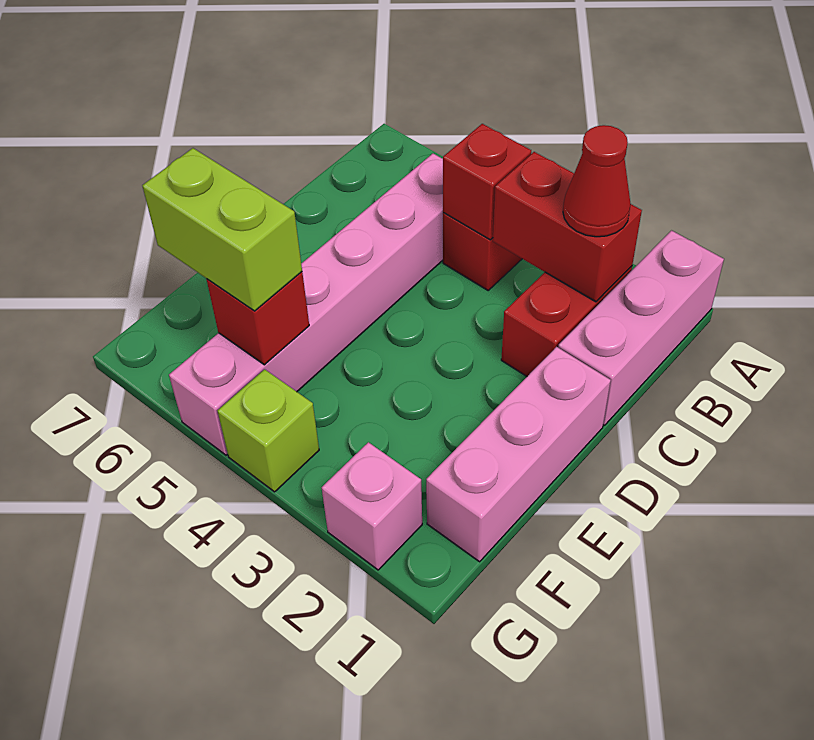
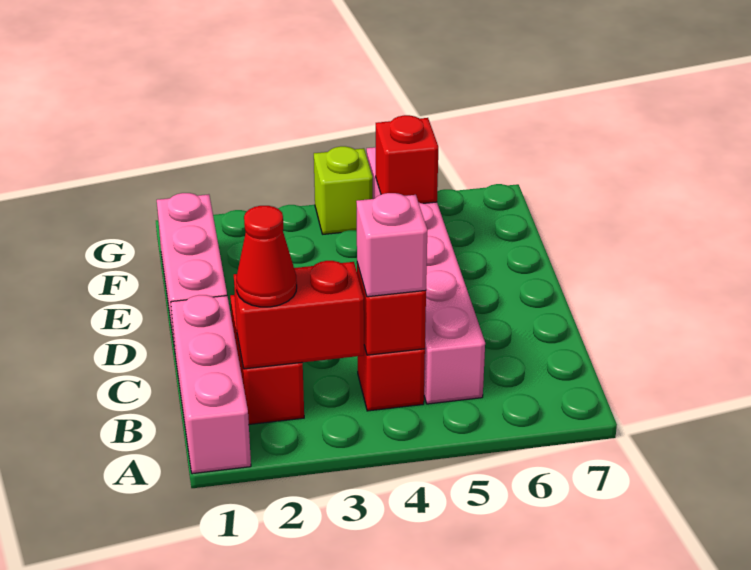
lime 1x2 brick [142,148,302,311] -> none
pink 1x1 brick [322,442,422,570] -> pink 1x1 brick moved to [356,193,427,297]

